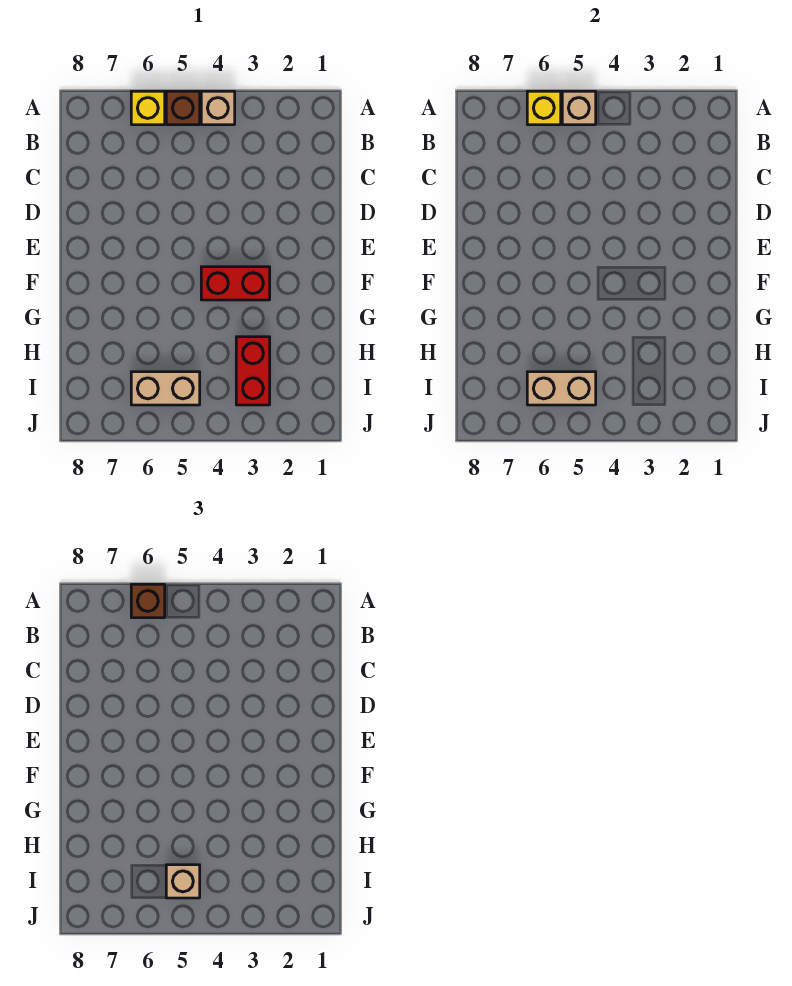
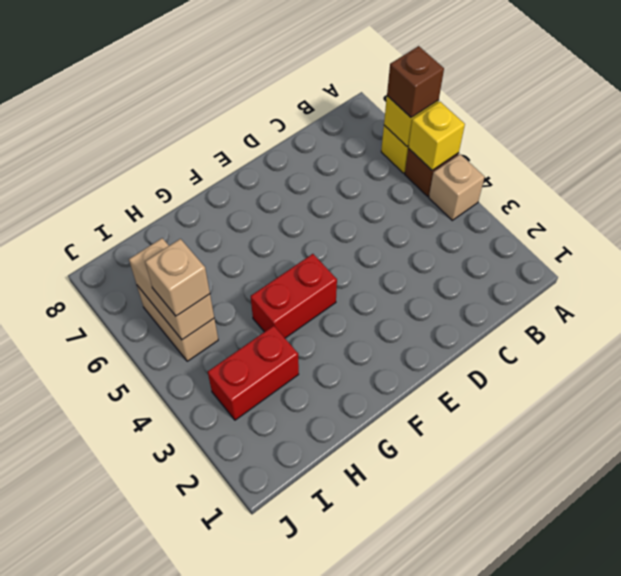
tan 1x1 brick [562,91,596,125] -> yellow 1x1 brick [408,102,465,170]
red 1x2 brick [201,267,270,300] -> red 1x2 brick turned to [251,254,337,338]

